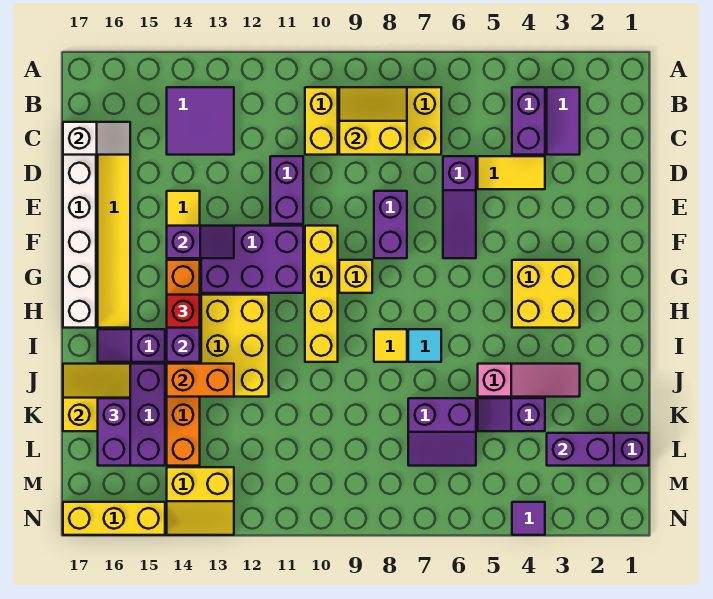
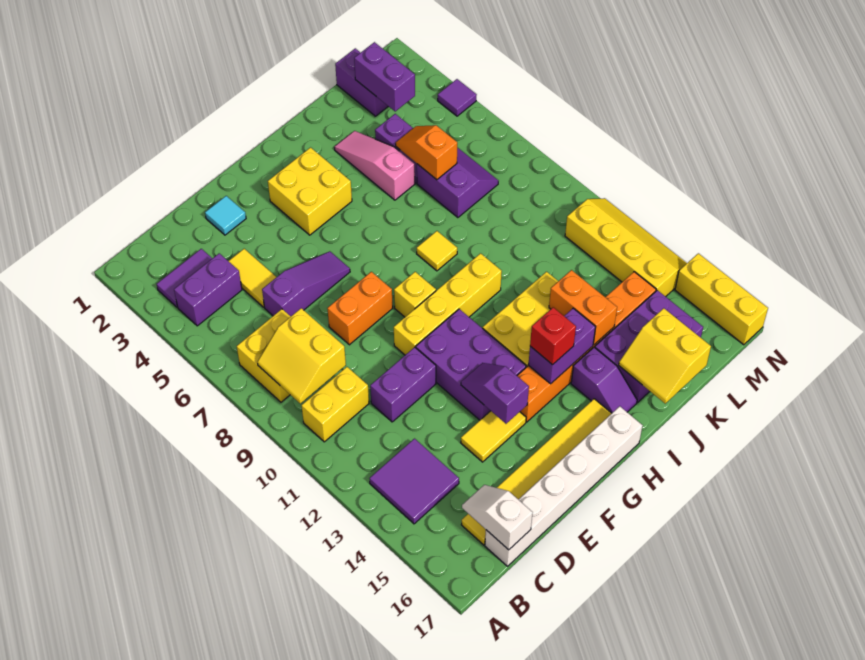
purple 1x2 brick [374,191,407,258] -> orange 1x2 brick [327,272,393,345]
cyan 1x1 tile [408,329,441,362] -> cyan 1x1 tile moved to [205,196,246,235]
none -> orange 1x2 slope [396,125,457,180]
purple 1x2 brick [98,398,130,466] -> none
yellow 2x2 slope [167,467,234,535] -> yellow 2x4 slope [565,198,687,297]

